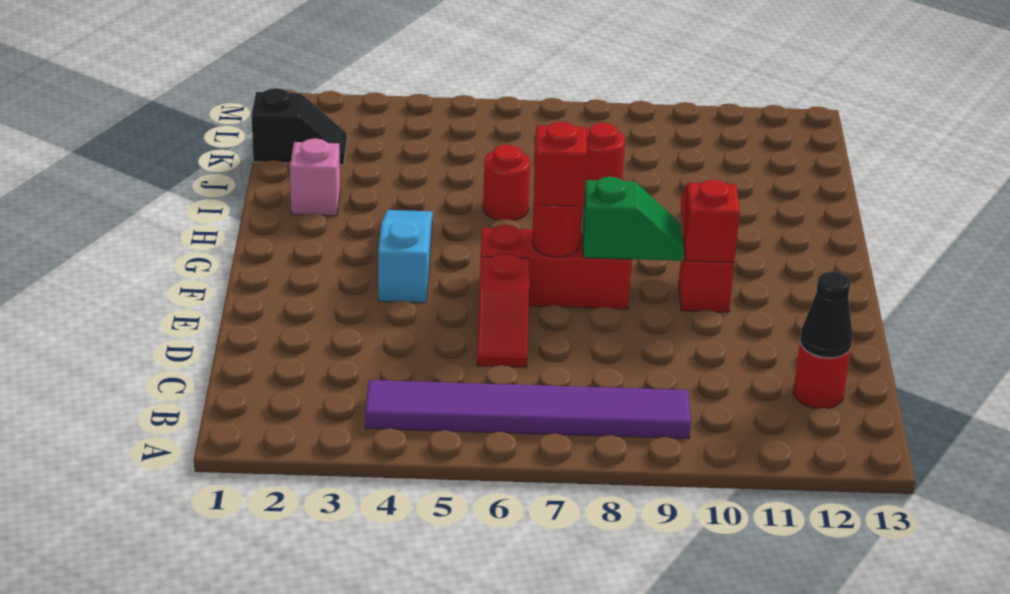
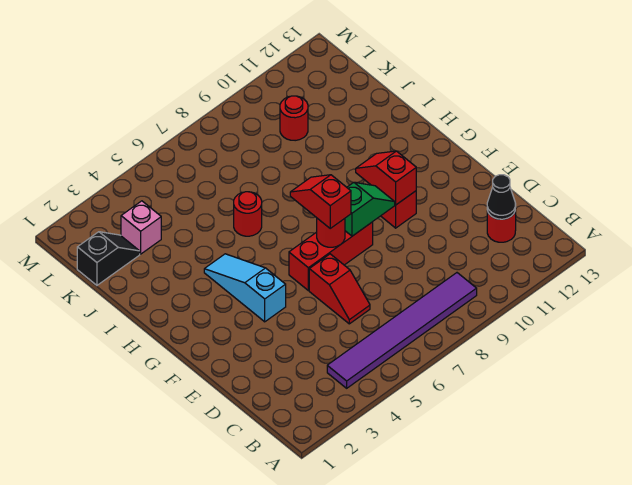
pink 1x1 brick [290,138,340,216] -> pink 1x1 brick moved to [121,201,161,254]
red 1x1 round brick [585,123,625,180] -> red 1x1 round brick moved to [280,96,308,141]

